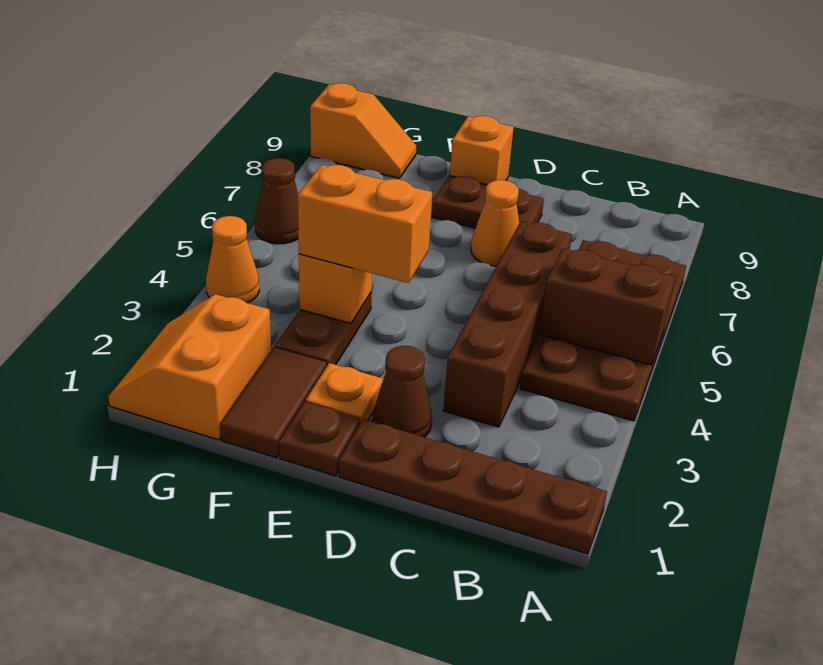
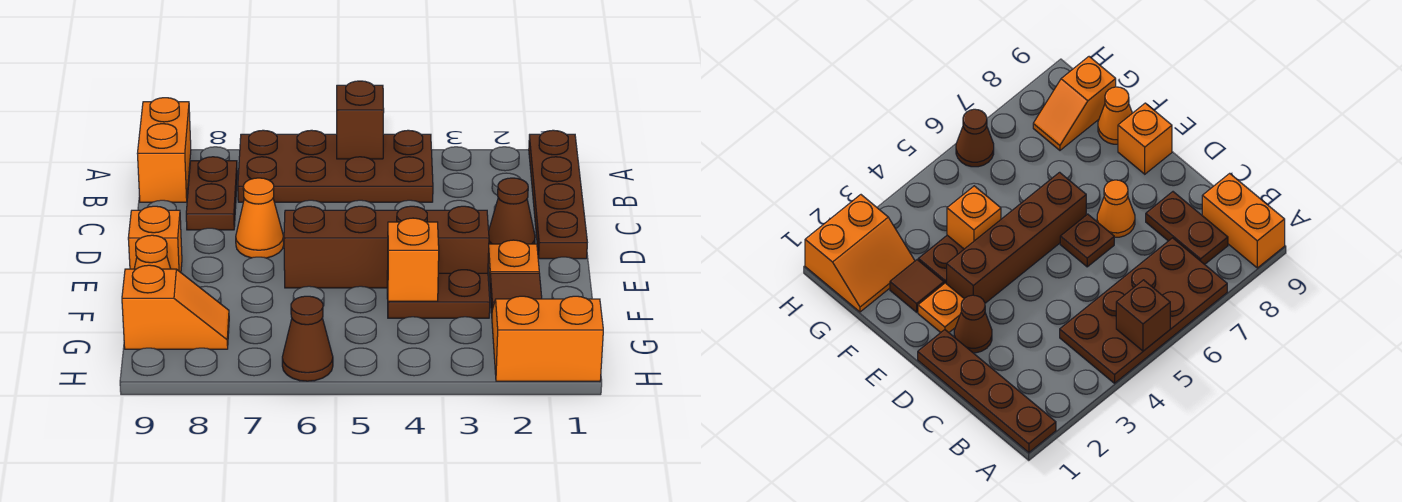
brown 1x2 brick [539,248,675,365] -> brown 1x1 brick [337,81,384,159]
brown 1x4 brick [443,221,572,427] -> brown 1x4 brick moved to [284,206,489,288]
brown 1x2 plate [432,176,544,228] -> brown 1x2 plate moved to [186,157,237,230]
brown 1x1 plate [279,402,360,476] -> brown 1x1 plate moved to [1060,214,1114,267]
orange 1x2 brick [298,165,432,283] -> orange 1x2 brick moved to [137,98,191,202]
brown 1x2 tile [220,347,326,458] -> brown 1x1 tile [490,273,542,313]
orange 2x2 slope [108,294,271,440] -> orange 2x2 slope turned to [492,296,603,381]
orange 1x2 slope [310,83,416,178] -> orange 1x2 slope turned to [122,265,229,349]
orange 1x1 cone [206,216,259,303] -> orange 1x1 cone moved to [134,235,171,269]

